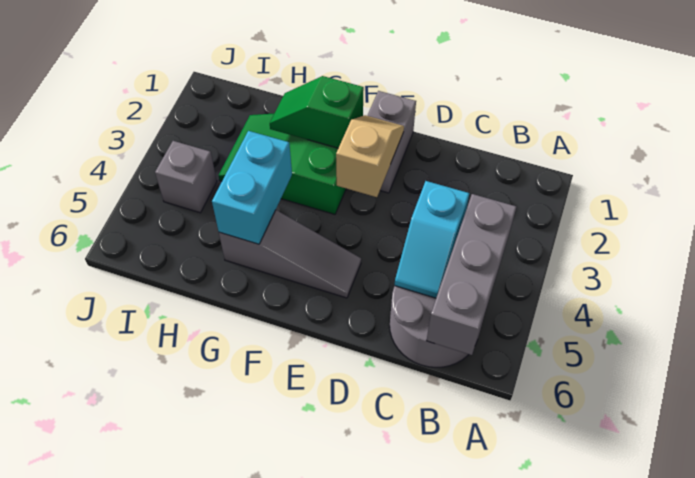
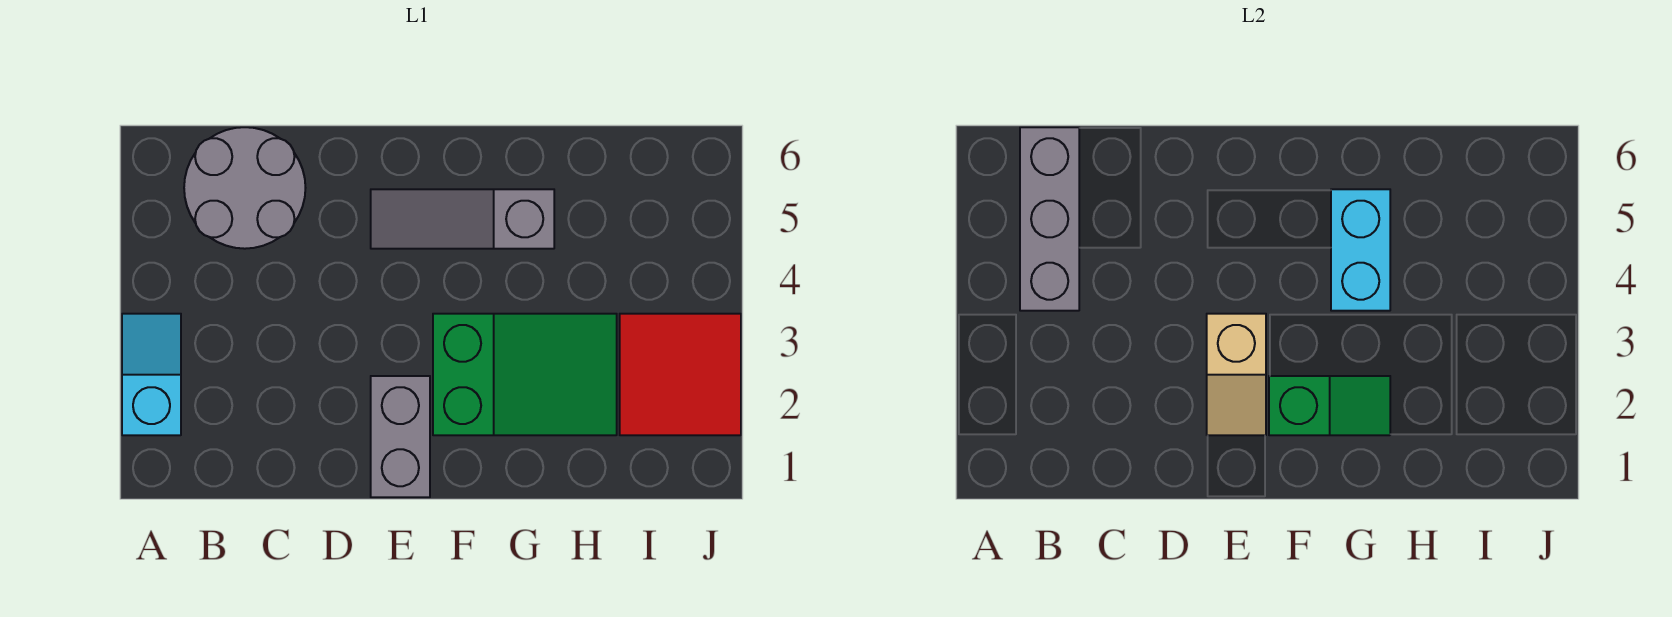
cyan 1x2 slope [394,181,469,298] -> cyan 1x2 slope moved to [122,314,181,435]
none -> red 2x2 tile [620,314,741,435]
grey 1x1 brick [155,141,217,213] -> none

